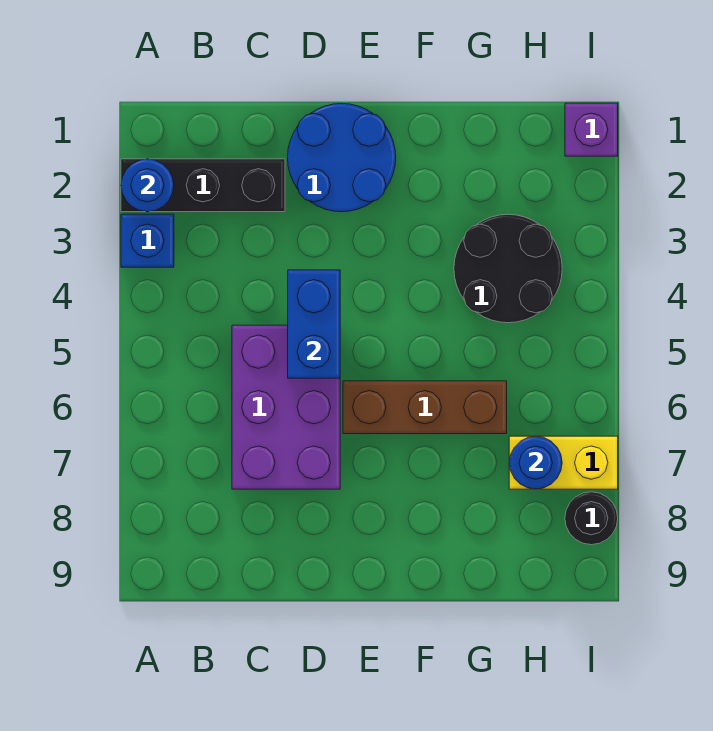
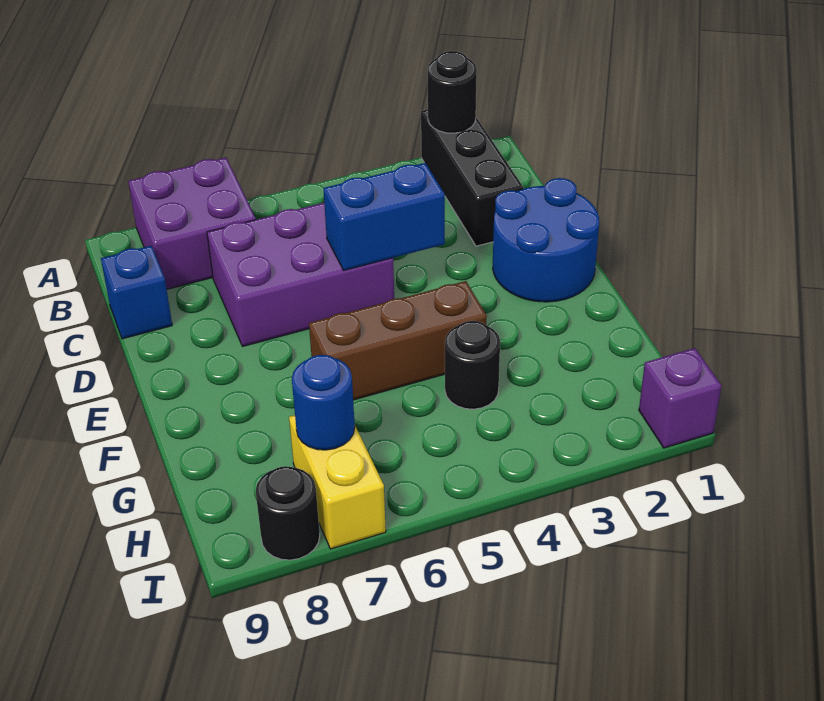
blue 1x1 round brick [121,159,174,212] -> black 1x1 round brick [428,51,477,133]
blue 1x1 brick [121,214,174,267] -> blue 1x1 brick moved to [101,246,172,339]
none -> purple 2x2 brick [128,158,256,289]
brown 1x3 brick [343,381,507,434] -> brown 1x3 brick turned to [309,281,487,400]
black 2x2 round brick [454,214,562,323] -> black 1x1 round brick [445,321,500,409]

